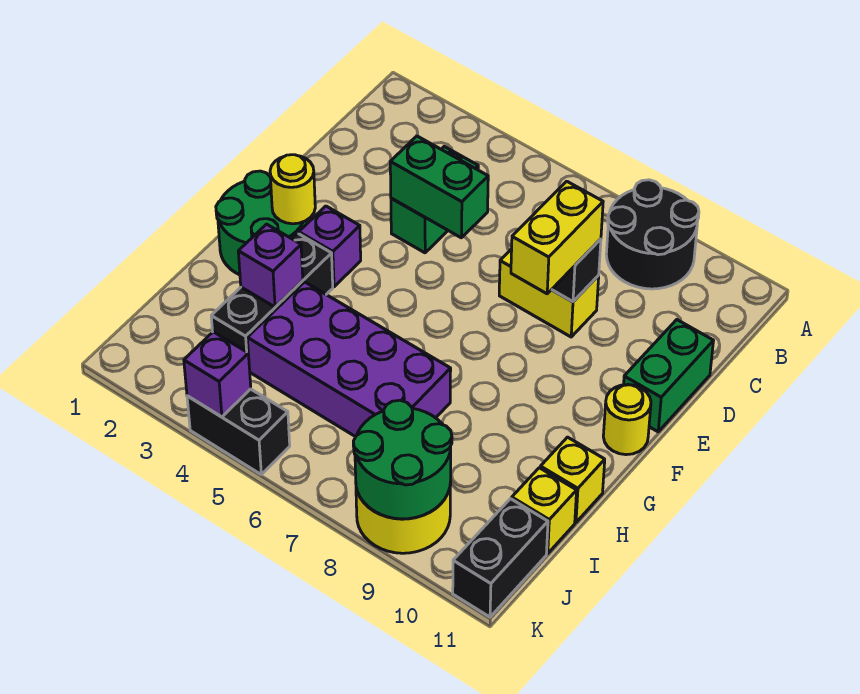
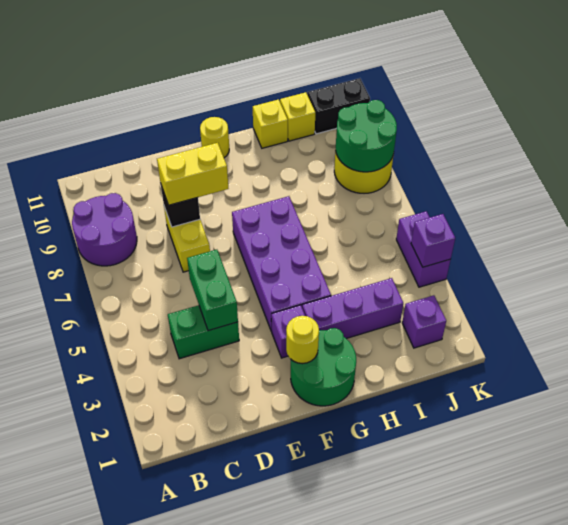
black 2x2 round brick [606,180,699,289] -> purple 2x2 round brick [72,193,137,266]
green 1x2 brick [624,320,713,432] -> none
black 1x3 brick [211,233,333,353] -> purple 1x3 brick [302,278,403,339]
purple 1x1 brick [238,224,303,307] -> purple 1x1 brick moved to [402,295,446,348]
purple 2x4 brick [247,282,451,437] -> purple 2x4 brick moved to [232,196,331,331]
black 1x2 brick [187,389,290,474] -> purple 1x2 brick [396,211,451,287]

